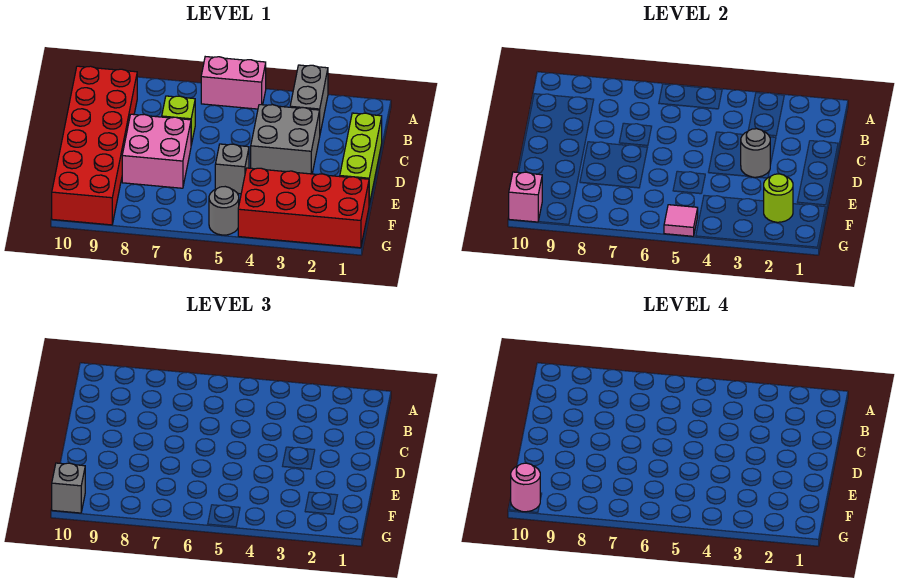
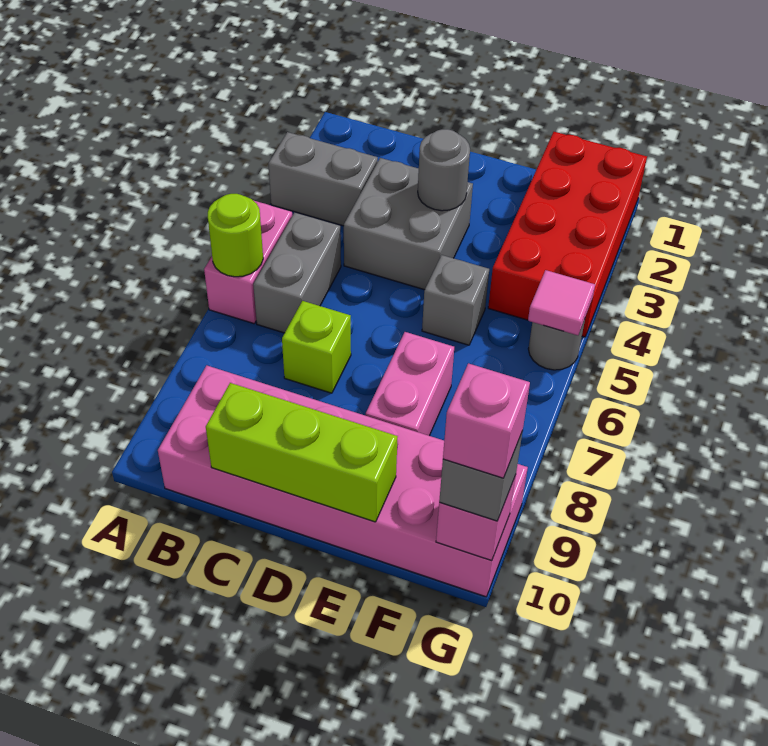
none -> grey 1x2 brick [253,212,341,333]
red 2x6 brick [52,66,137,225] -> pink 2x6 brick [158,365,528,597]
lime 1x3 brick [340,113,382,204] -> lime 1x3 brick moved to [206,383,398,522]
pink 2x2 brick [122,114,191,188] -> pink 1x2 brick [366,332,454,436]
lime 1x1 round brick [764,174,793,222] -> lime 1x1 round brick moved to [208,194,263,277]
pink 1x1 round brick [511,463,540,512] -> pink 1x1 brick [443,363,530,478]

